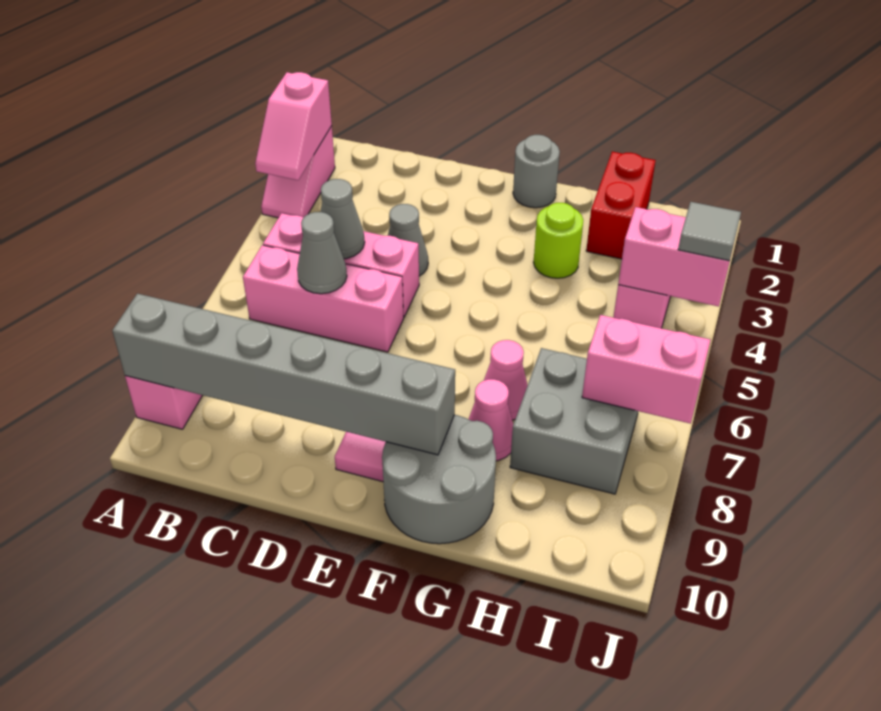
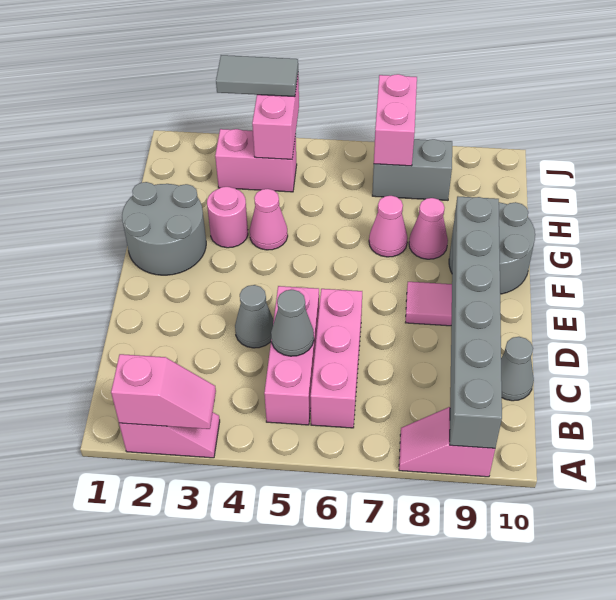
grey 1x1 cone [297,212,347,294] -> grey 1x1 cone moved to [501,337,534,401]
grey 1x1 round brick [513,135,560,208] -> grey 2x2 round brick [122,182,206,275]
lime 1x1 round brick [534,203,583,278] -> pink 1x1 round brick [207,187,248,248]
none -> pink 1x1 cone [250,189,288,250]
red 1x2 brick [586,152,656,259] -> none
grey 2x2 brick [510,348,638,494] -> grey 1x2 brick [372,139,452,200]
grey 1x1 tile [678,202,741,261] -> grey 1x2 tile [216,55,298,97]

